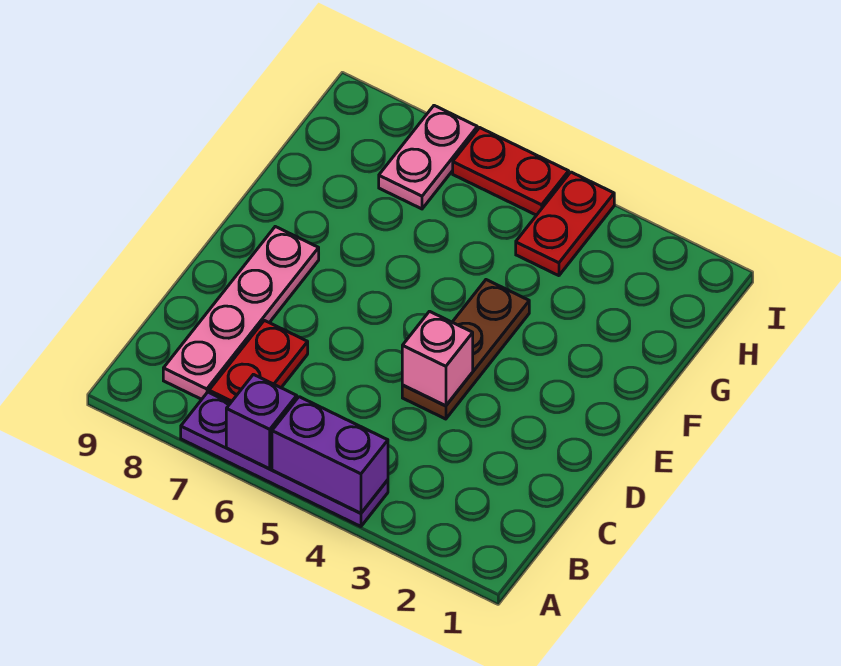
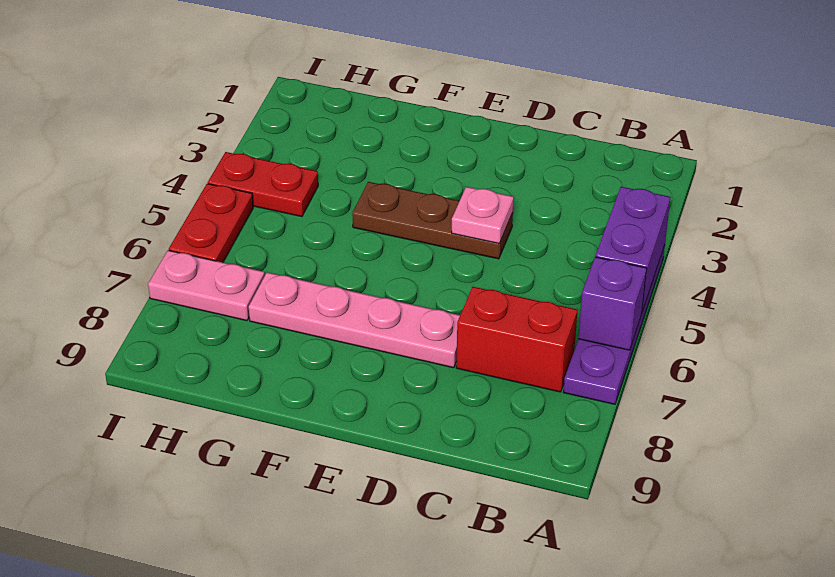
red 1x2 plate [209,320,308,403] -> red 1x2 brick [456,287,577,392]
pink 1x4 plate [163,227,319,399] -> pink 1x4 plate moved to [249,272,460,368]
pink 1x1 brick [402,311,473,406] -> pink 1x1 plate [452,187,514,244]

